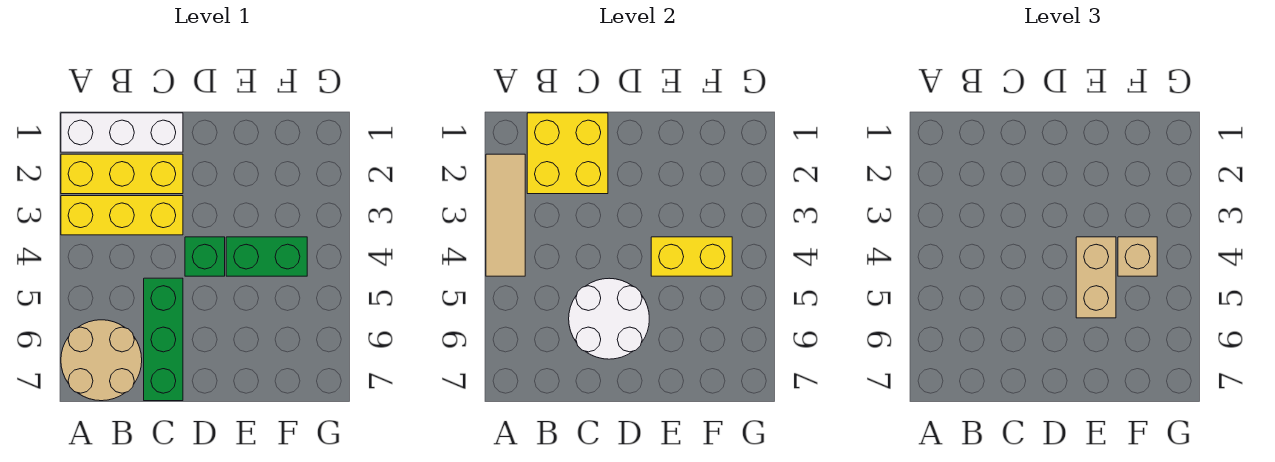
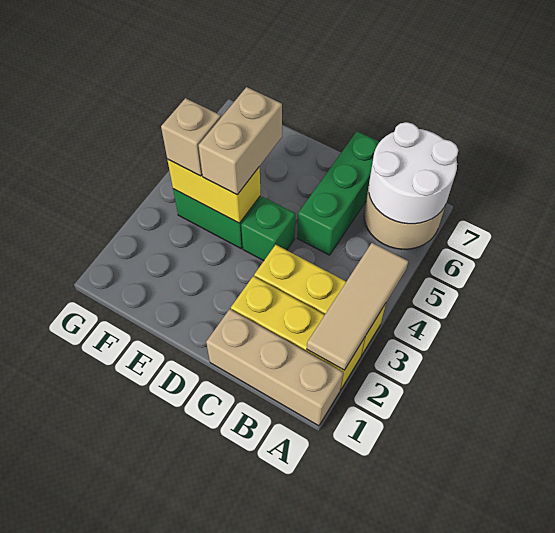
white 1x3 brick [61,113,183,152] -> tan 1x3 brick [206,309,343,426]
yellow 2x2 brick [527,113,608,194] -> none
white 2x2 round brick [569,278,649,359] -> white 2x2 round brick moved to [368,122,458,224]

